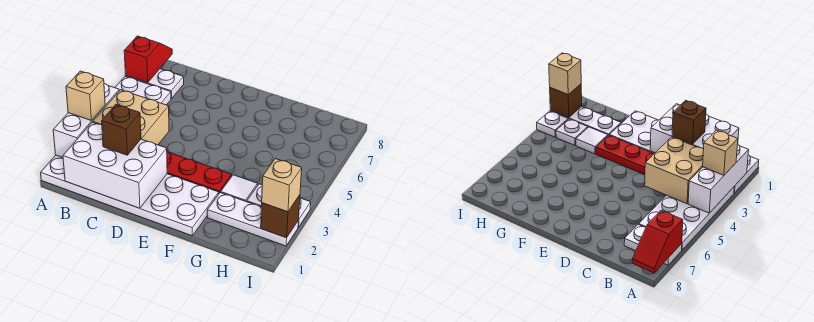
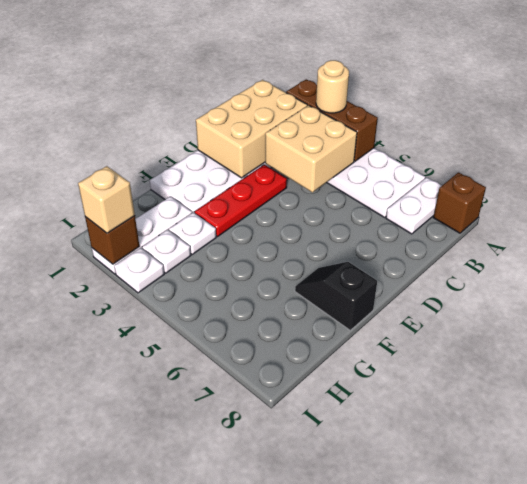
white 1x3 brick [53,84,119,157] -> brown 1x3 brick [286,79,378,161]
tan 1x1 brick [66,71,105,121] -> tan 1x1 round brick [316,60,349,113]
red 1x2 slope [124,36,172,83] -> none
white 2x3 brick [63,122,167,208] -> tan 2x3 brick [196,80,307,178]
brown 1x1 brick [102,105,141,155] -> brown 1x1 brick moved to [433,173,486,233]
none -> black 1x2 slope [295,262,377,330]
white 1x1 tile [221,175,258,202] -> white 1x1 plate [169,213,216,255]

